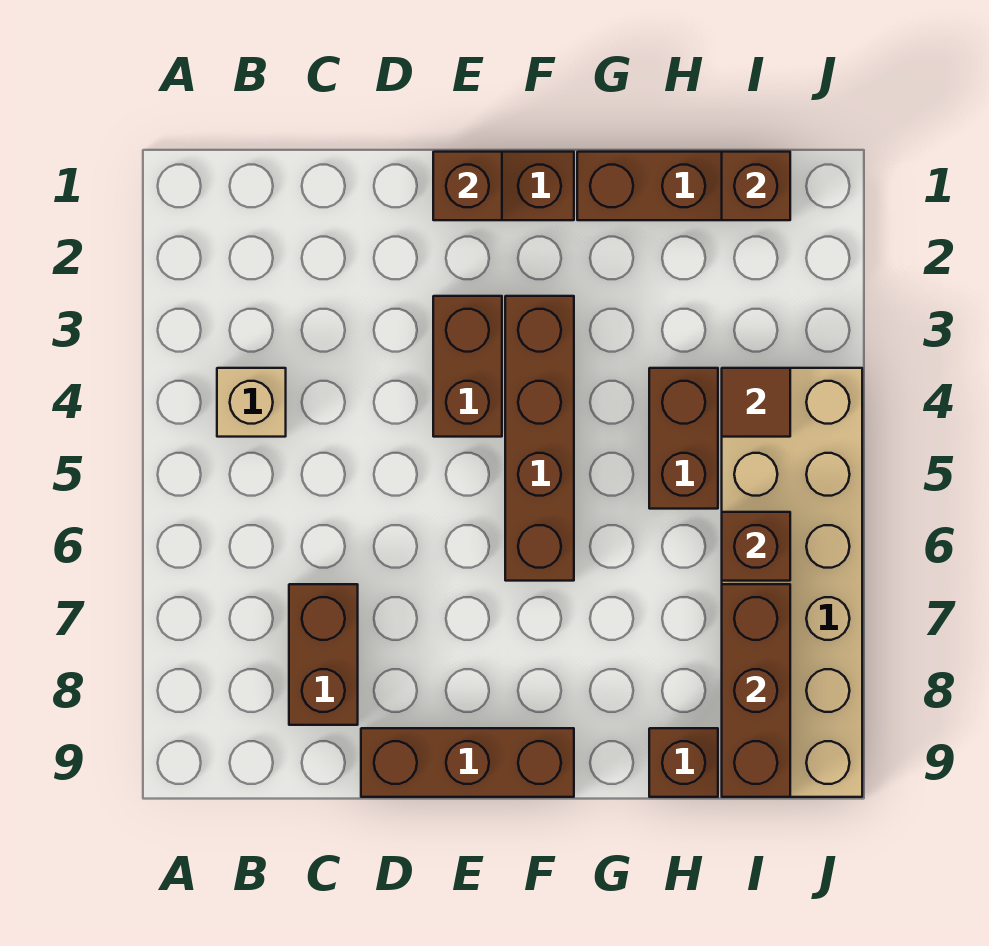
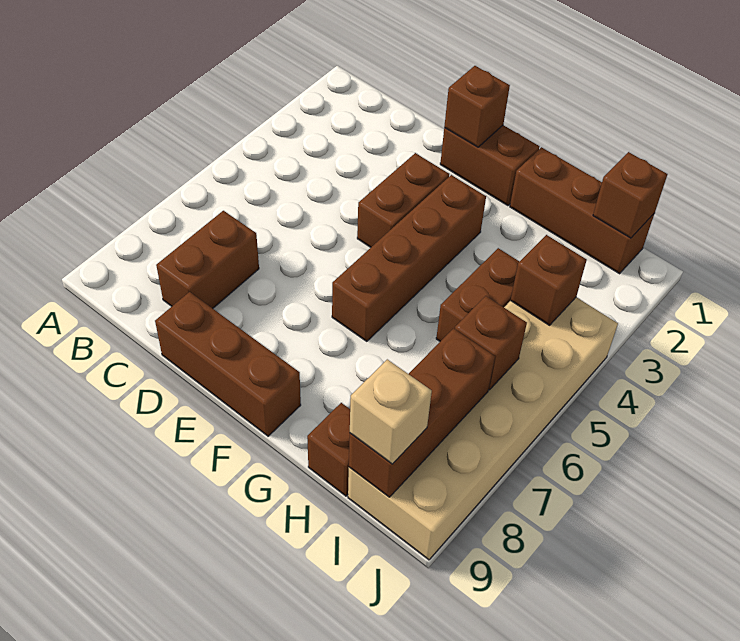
tan 1x1 brick [217,368,286,437] -> tan 1x1 brick moved to [350,359,432,464]
brown 1x1 tile [722,368,790,437] -> brown 1x1 brick [511,235,587,325]

